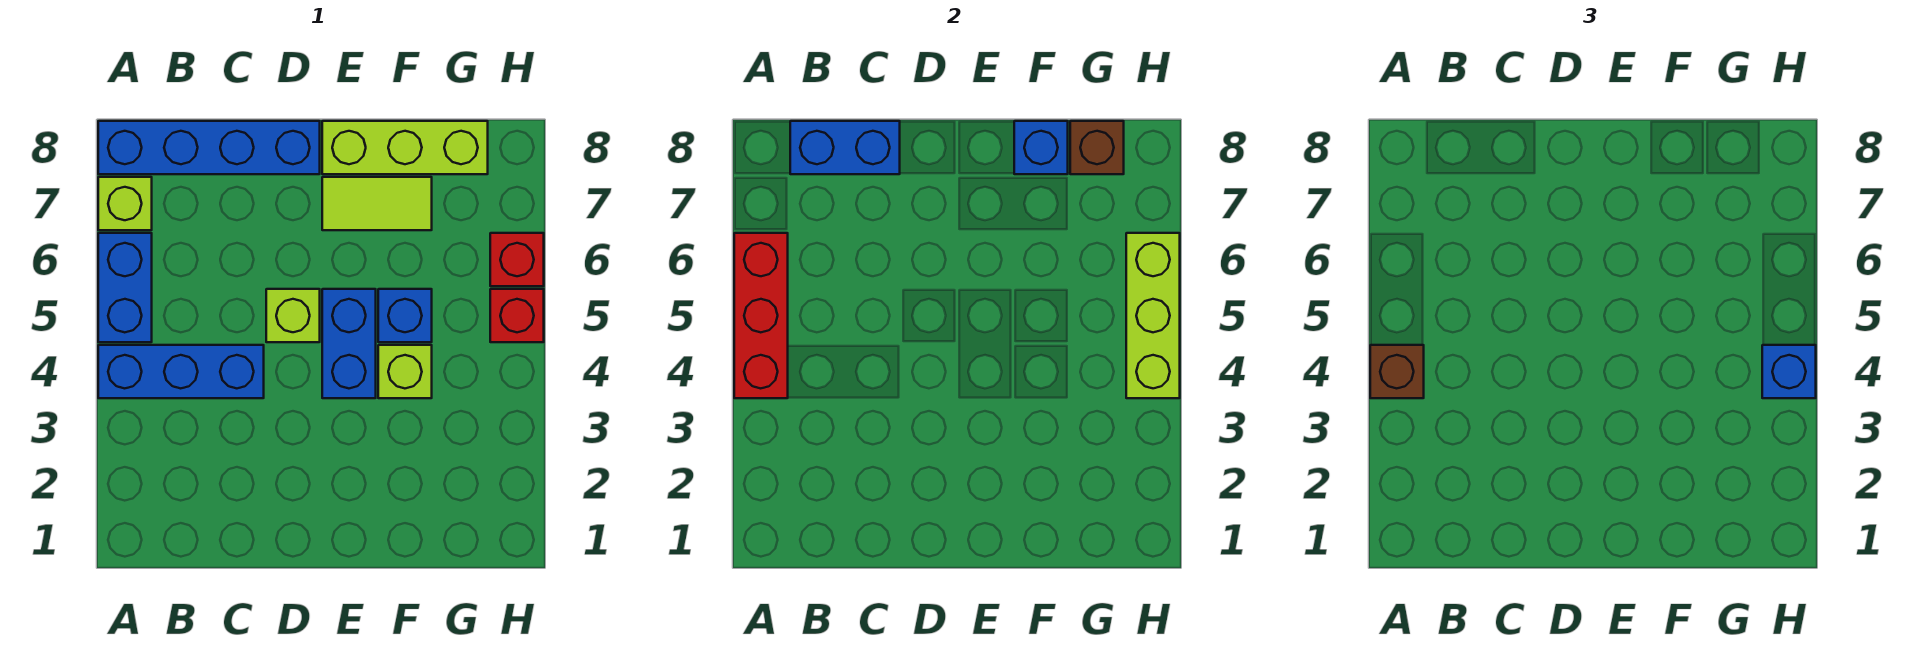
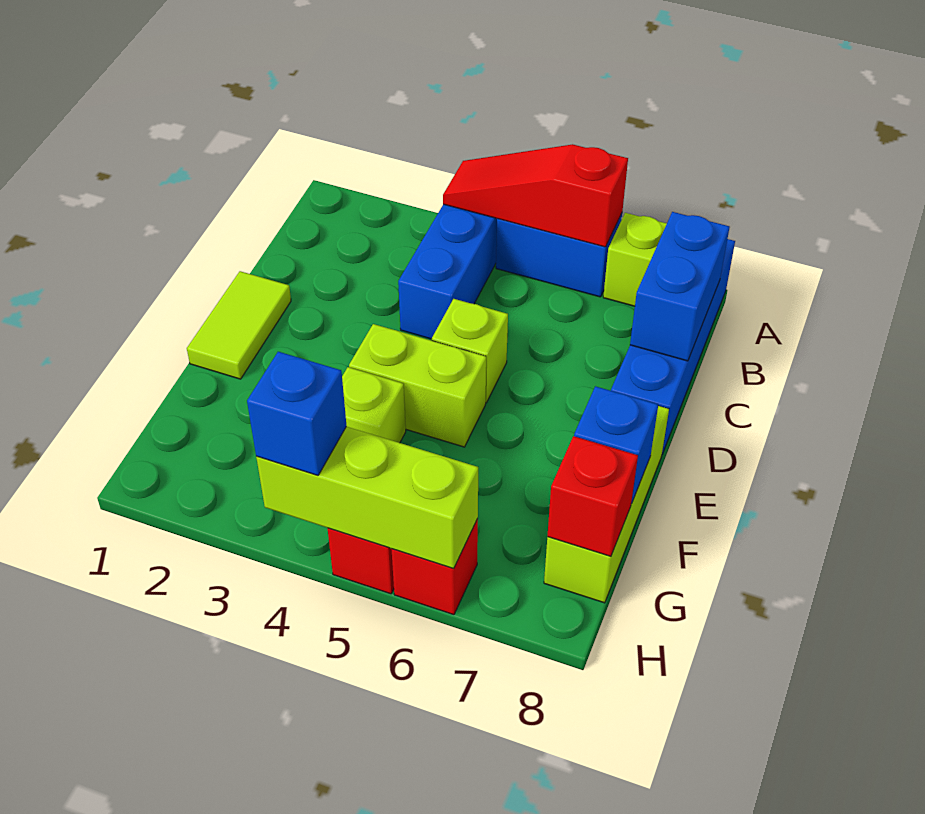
red 1x3 brick [734,233,788,398] -> red 1x3 slope [443,144,628,247]
brown 1x1 brick [1370,345,1424,398] -> none
blue 1x2 brick [322,289,376,398] -> lime 1x2 brick [349,324,486,447]
lime 1x2 tile [322,177,432,230] -> lime 1x2 tile moved to [187,271,291,379]
blue 1x1 brick [378,289,432,342] -> none
brown 1x1 brick [1070,121,1124,174] -> red 1x1 brick [547,436,638,556]

